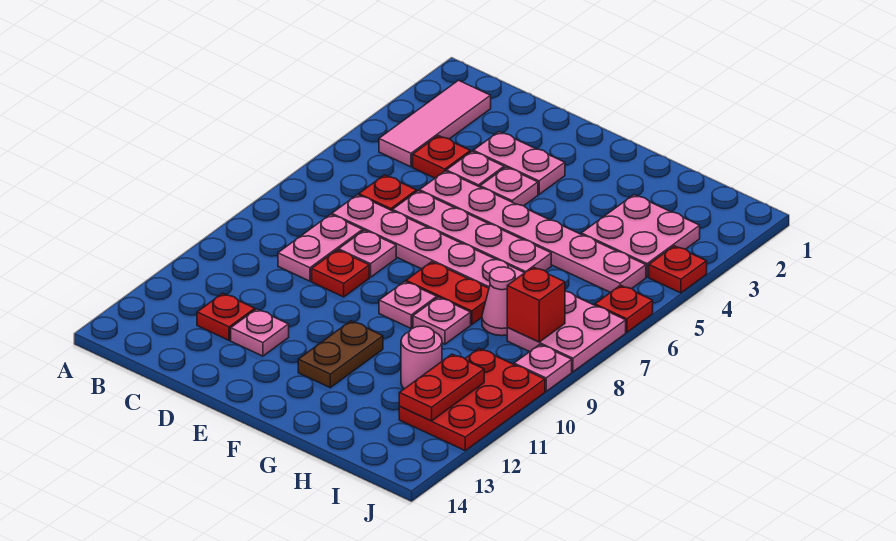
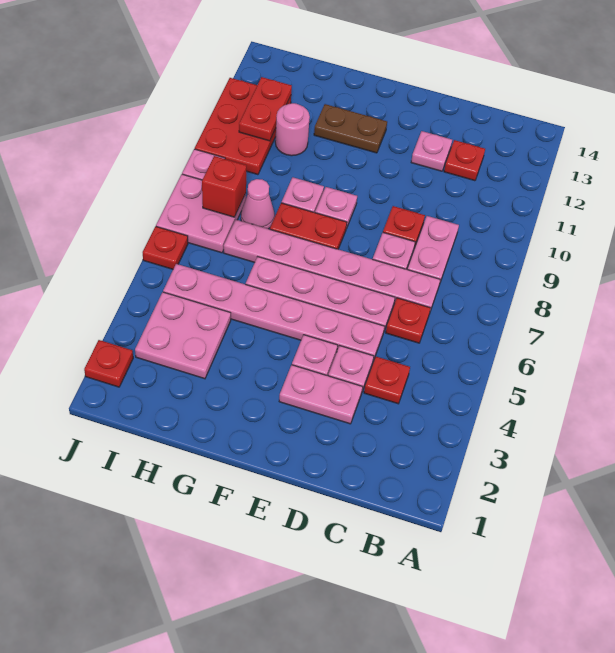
pink 1x3 tile [379,80,491,167] -> none
brown 1x2 plate [298,321,383,388] -> brown 1x2 plate turned to [314,104,387,153]
red 1x1 plate [649,246,707,293] -> red 1x1 plate moved to [84,340,133,387]

